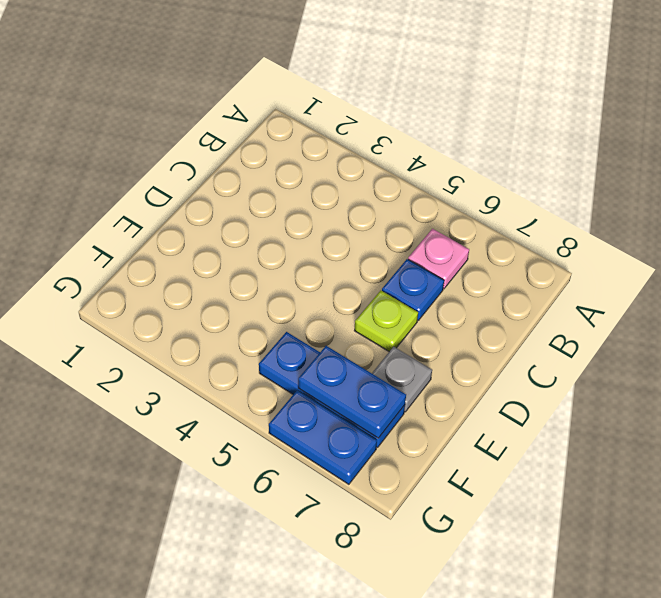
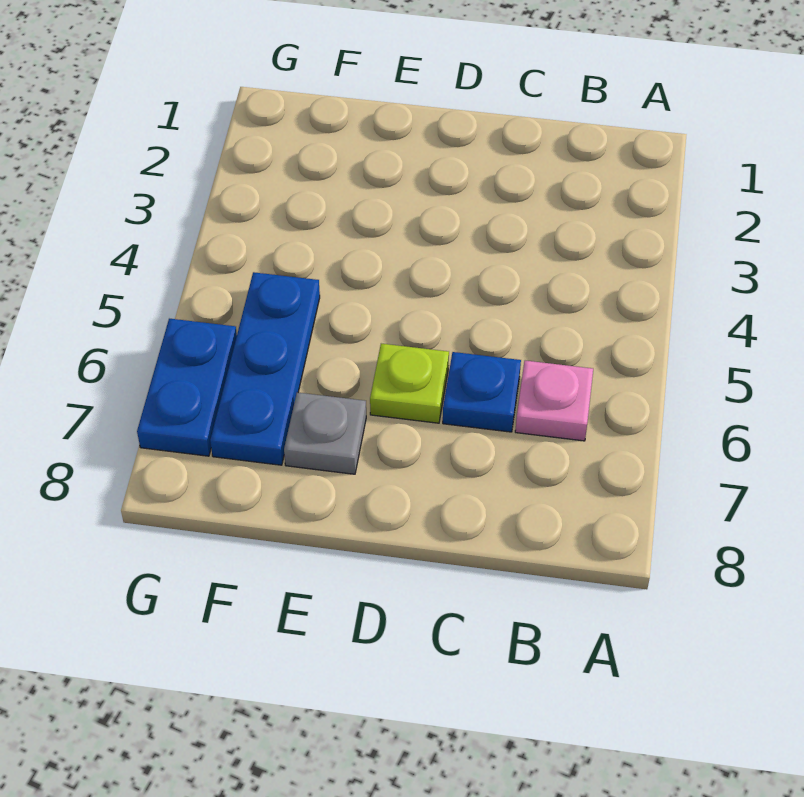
blue 1x2 plate [298,346,406,438] -> none

